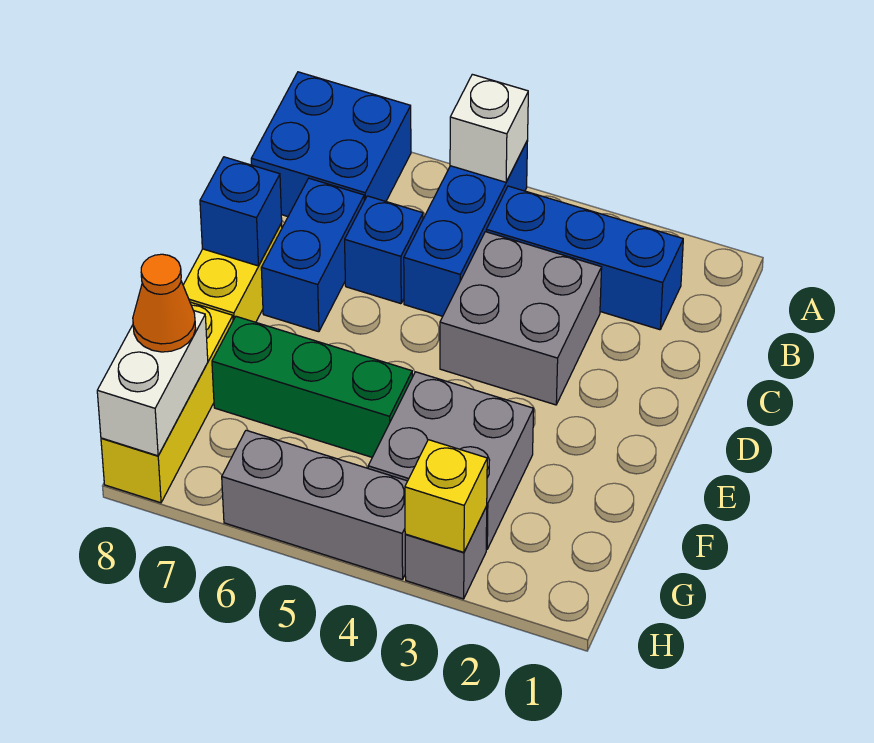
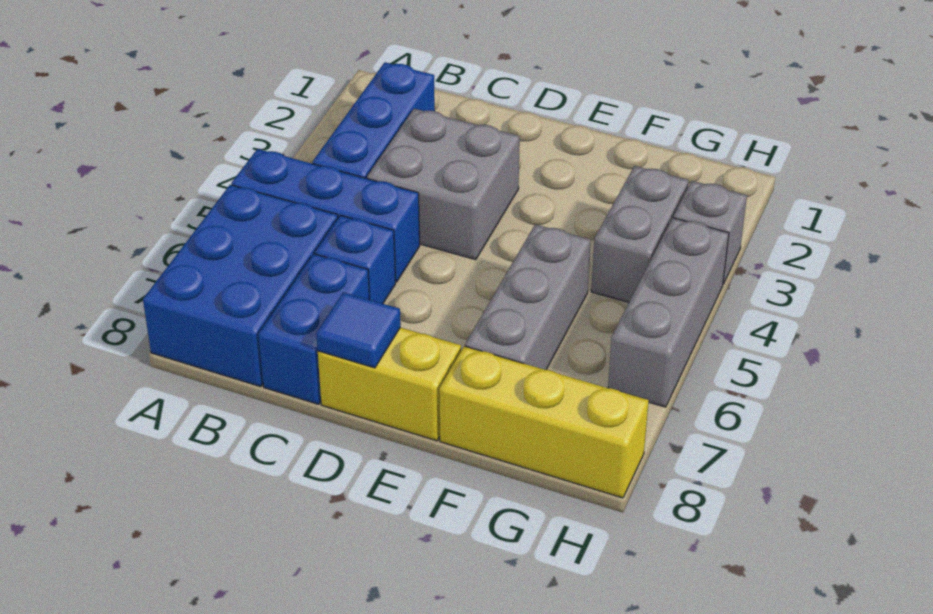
white 1x1 brick [450,74,528,182] -> none
blue 2x2 brick [251,72,411,216] -> blue 2x3 brick [143,185,338,387]
blue 1x2 brick [261,178,364,332] -> blue 1x2 brick turned to [258,254,370,404]
blue 1x1 brick [200,157,282,266] -> blue 1x1 tile [316,292,401,368]
grey 2x2 brick [368,372,534,549] -> grey 1x2 brick [591,166,689,302]
green 1x3 brick [212,316,412,457] -> grey 1x3 brick [465,224,591,370]
white 1x2 brick [97,310,208,456] -> none
orange 1x1 cone [133,254,196,352] -> none
yellow 1x1 brick [405,440,487,552] -> none

